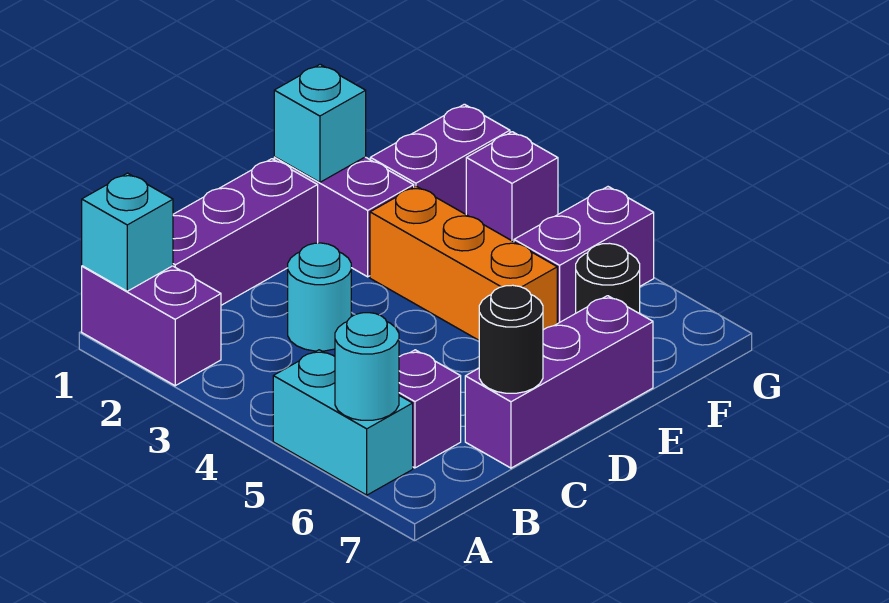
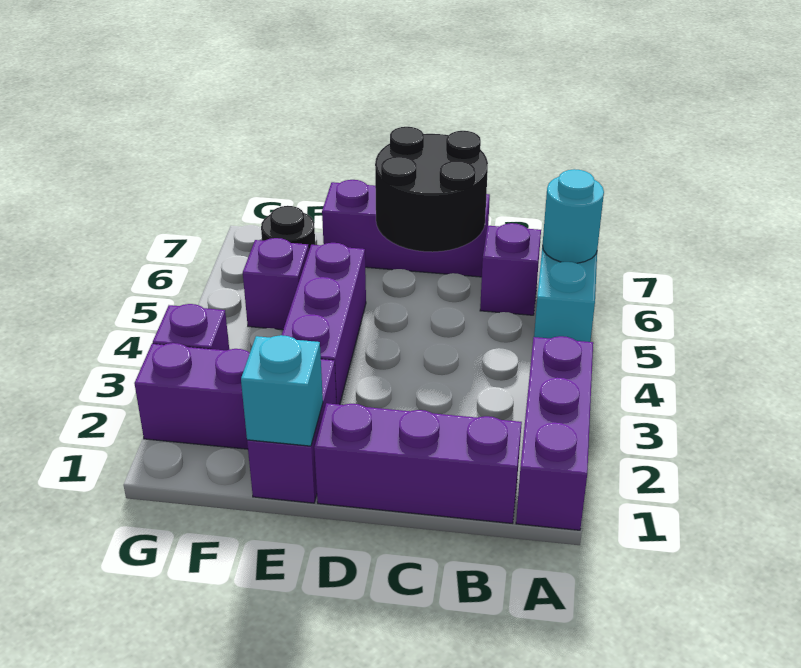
purple 1x2 brick [82,266,221,386] -> purple 1x3 brick [516,336,593,530]
cyan 1x1 brick [82,173,173,291] -> none
cyan 1x1 round brick [288,243,351,351] -> none
black 1x1 round brick [479,285,543,393] -> black 2x2 round brick [375,127,488,252]
orange 1x3 brick [370,186,557,340] -> purple 1x3 brick [282,243,366,405]
purple 1x2 brick [514,187,654,324] -> purple 1x1 brick [243,238,309,330]

